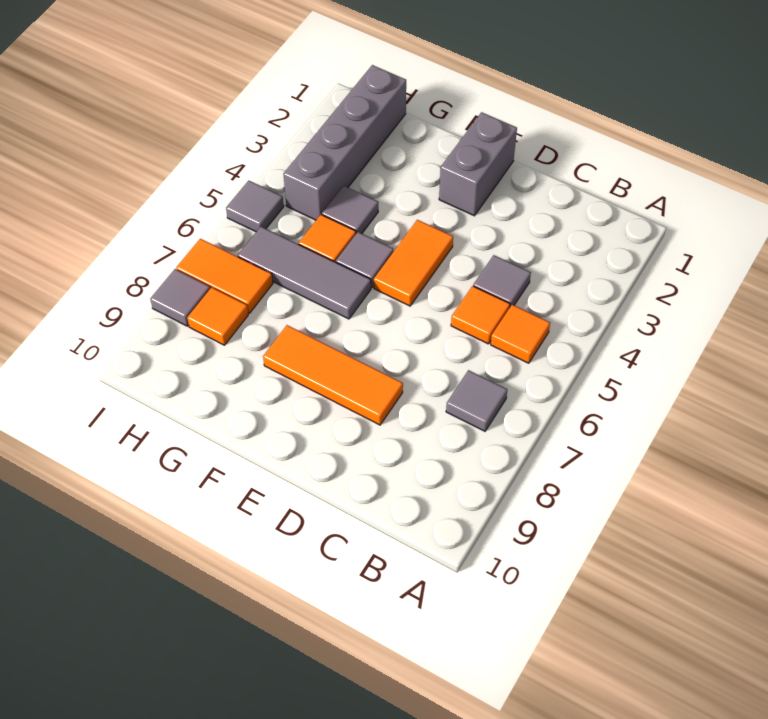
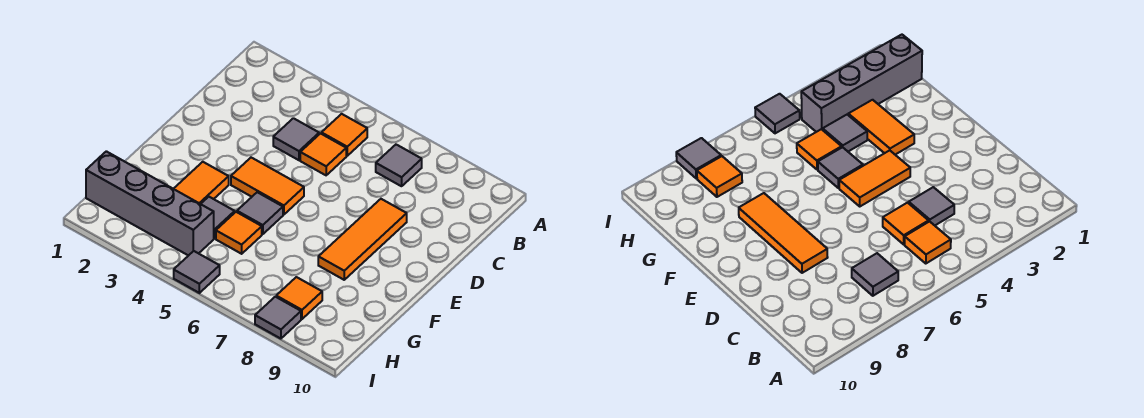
grey 1x2 brick [439,112,517,216] -> none
grey 1x3 tile [238,227,371,319] -> none
orange 1x2 tile [176,239,273,313] -> orange 1x2 tile moved to [174,162,229,204]

